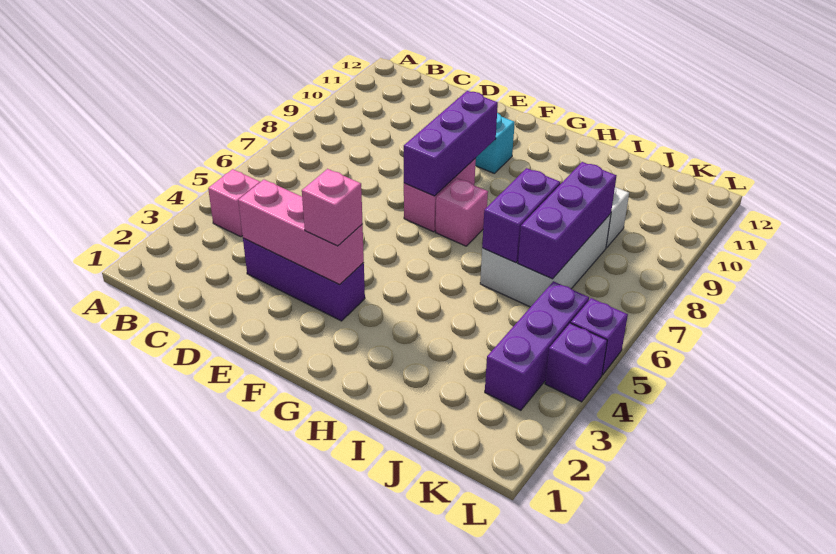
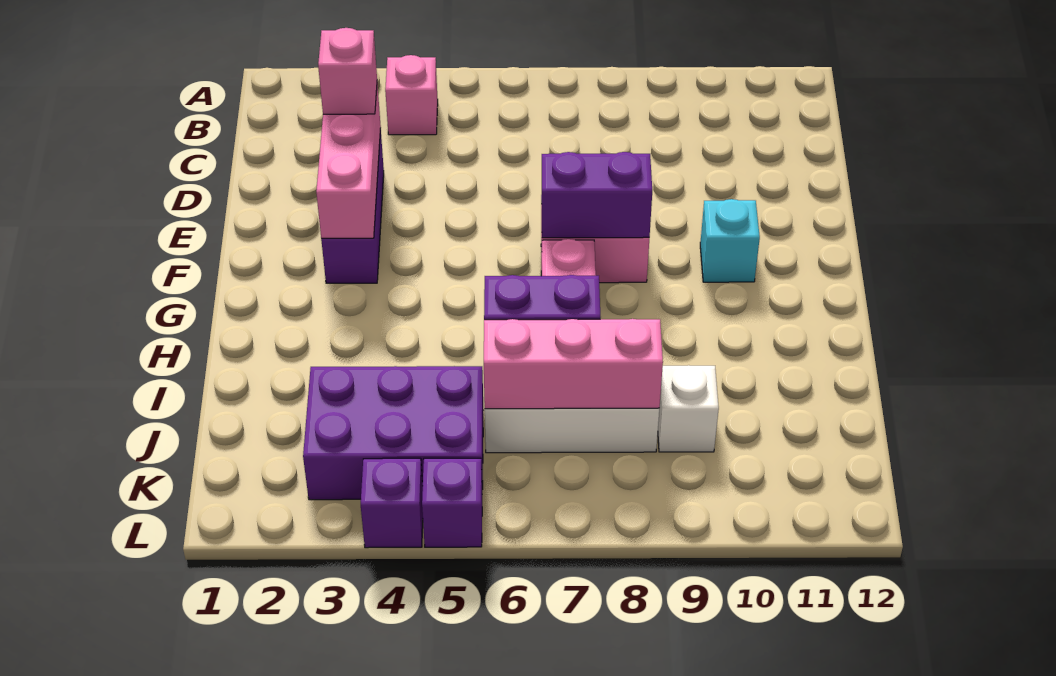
pink 1x1 brick [302,169,363,246] -> pink 1x1 brick moved to [318,28,377,114]
purple 1x3 brick [404,91,498,196] -> purple 1x2 brick [541,152,652,238]
purple 1x3 brick [518,162,616,279] -> pink 1x3 brick [484,319,663,409]
purple 1x3 brick [485,281,589,410] -> purple 2x3 brick [303,366,483,500]

